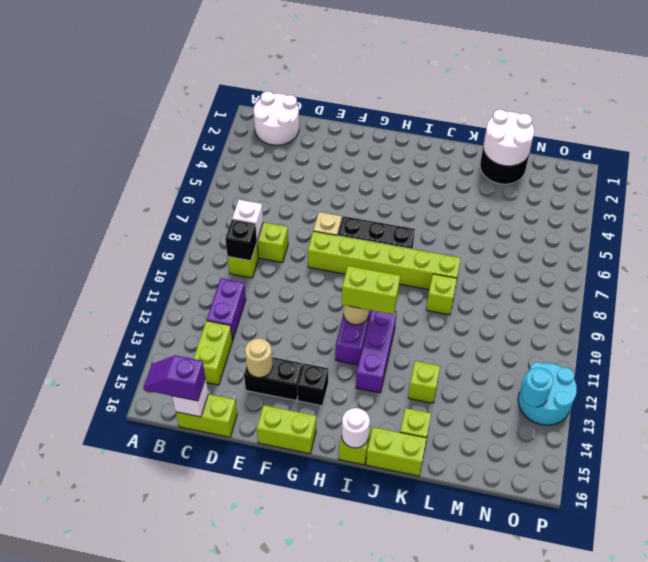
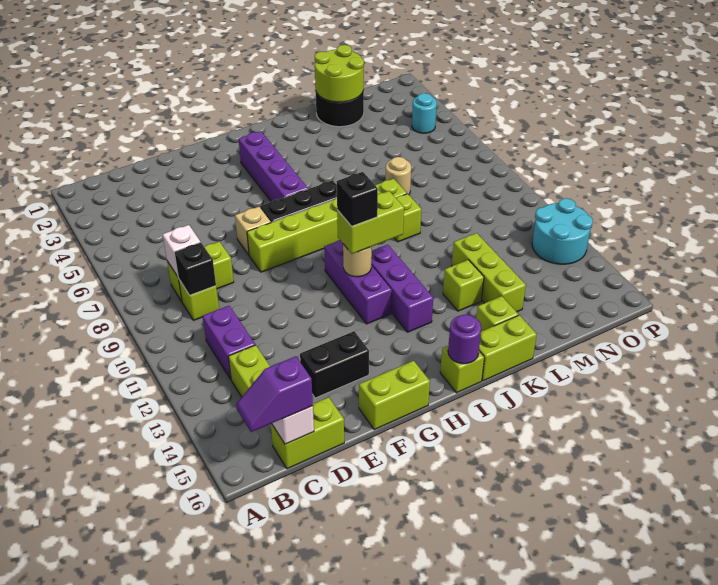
white 2x2 round brick [254,91,299,145] -> none
tan 1x1 round brick [245,338,273,377] -> tan 1x1 round brick moved to [386,157,411,195]
black 1x1 brick [297,363,328,406] -> black 1x1 brick moved to [337,172,378,226]
none -> purple 1x4 brick [239,131,308,202]
white 1x1 round brick [342,408,370,448] -> purple 1x1 round brick [448,314,481,364]
white 2x2 round brick [483,110,534,166] -> lime 2x2 round brick [315,45,364,102]
none -> lime 1x3 brick [452,233,526,312]
cyan 1x1 round brick [521,368,553,407] -> cyan 1x1 round brick moved to [412,93,437,133]

